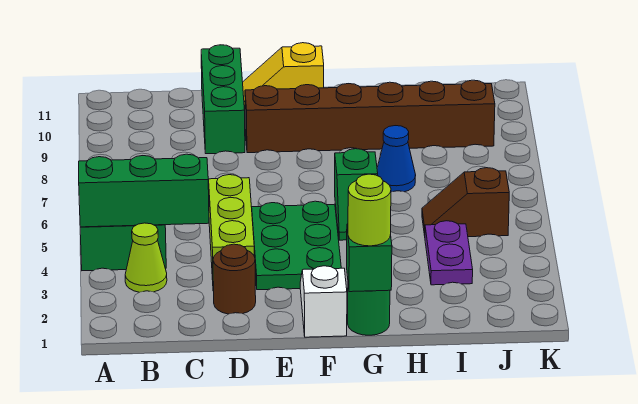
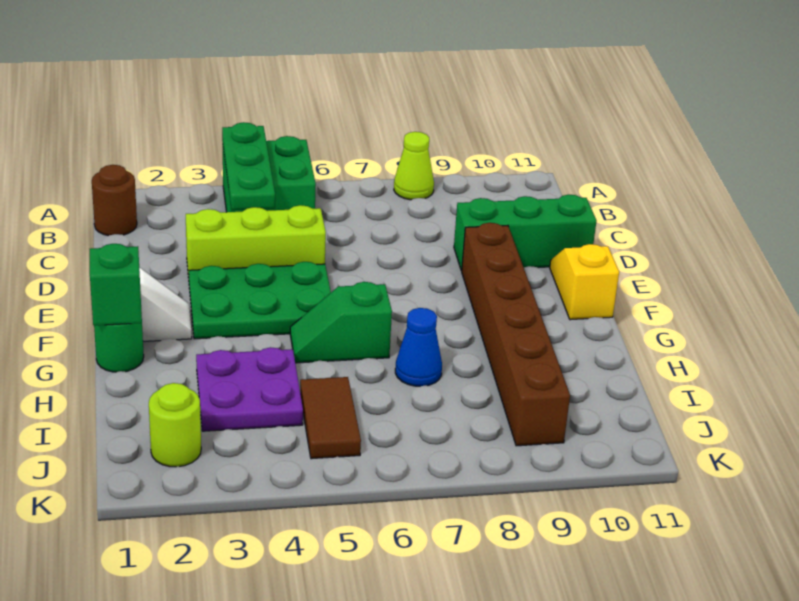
green 1x3 brick [79,154,209,227] -> green 1x3 plate [222,122,275,210]
lime 1x1 cone [125,223,167,292] -> lime 1x1 cone moved to [394,132,434,200]
brown 1x1 round brick [213,244,256,314] -> brown 1x1 round brick moved to [92,165,137,236]
lime 1x1 round brick [348,174,391,246] -> lime 1x1 round brick moved to [149,383,201,467]
purple 1x2 plate [425,221,473,285] -> purple 2x2 plate [196,347,303,431]
brown 1x2 slope [422,168,509,237] -> brown 1x2 tile [300,377,361,459]

